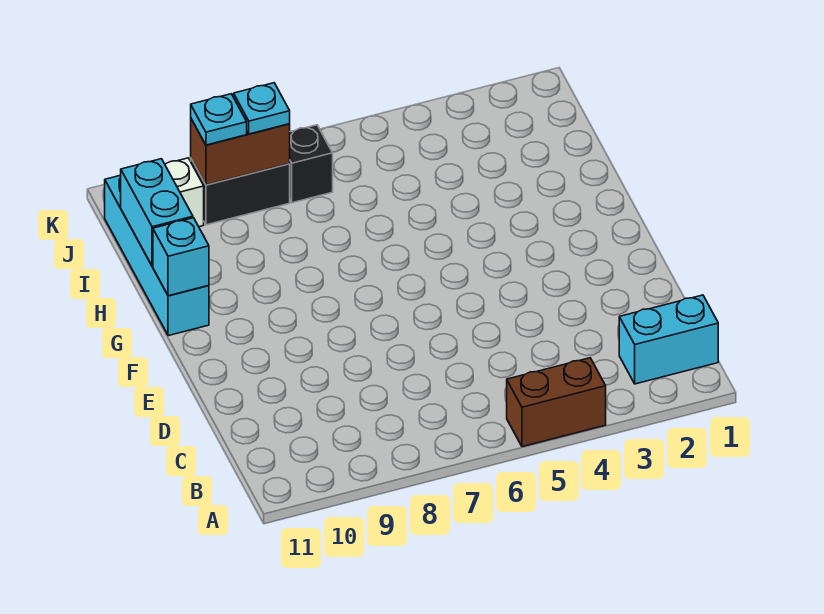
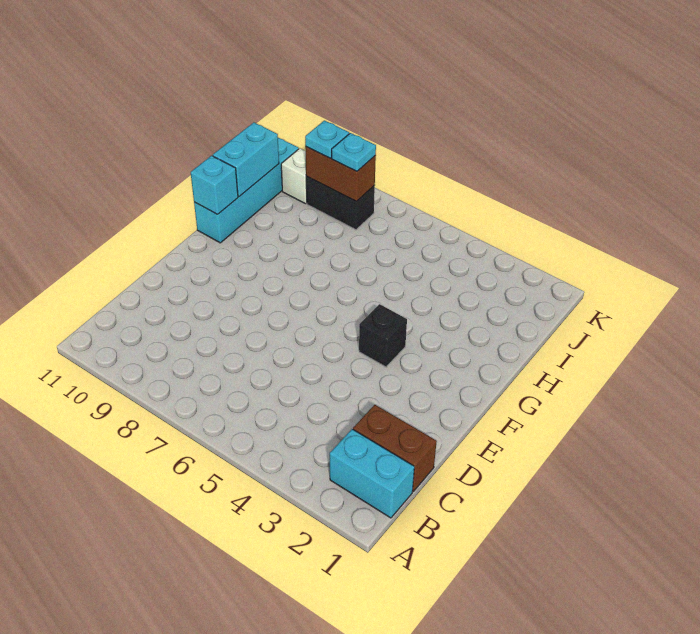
brown 1x2 brick [507,358,606,447] -> brown 1x2 brick moved to [353,405,437,491]
black 1x1 brick [290,125,333,203] -> black 1x1 brick moved to [359,304,407,367]

